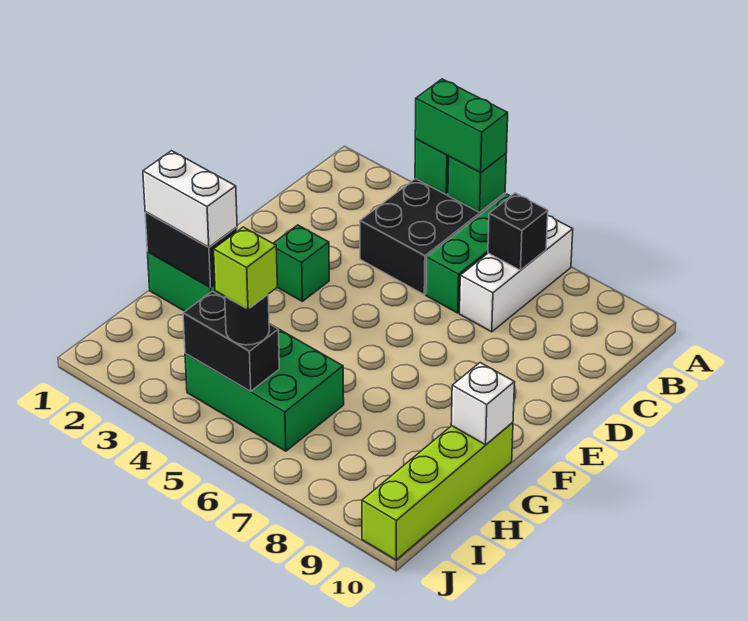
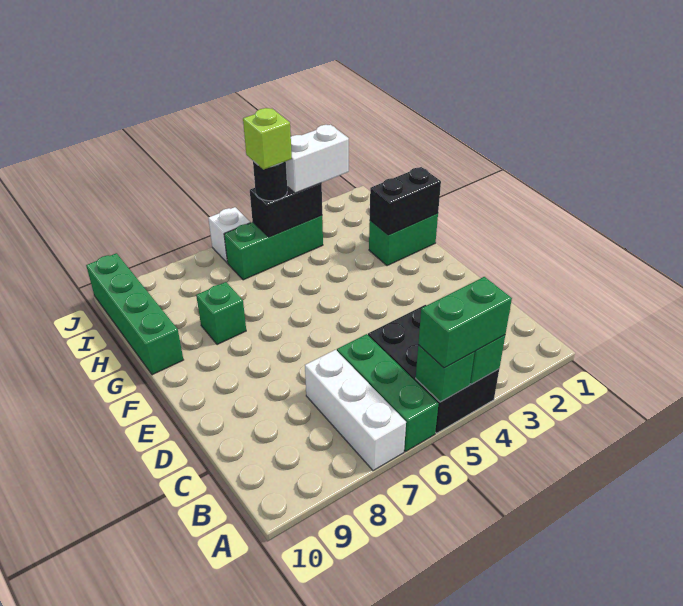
black 1x1 brick [488,193,548,270] -> none
green 1x1 brick [273,225,329,301] -> green 1x1 brick moved to [196,282,246,345]
white 1x2 brick [143,151,237,247] -> white 1x2 brick moved to [286,125,349,193]
lime 1x4 brick [362,422,513,560] -> green 1x4 brick [86,253,183,375]
white 1x1 brick [451,363,515,445] -> white 1x1 brick moved to [208,207,250,263]
green 2x3 brick [185,329,344,451] -> green 1x3 brick [224,215,323,280]

